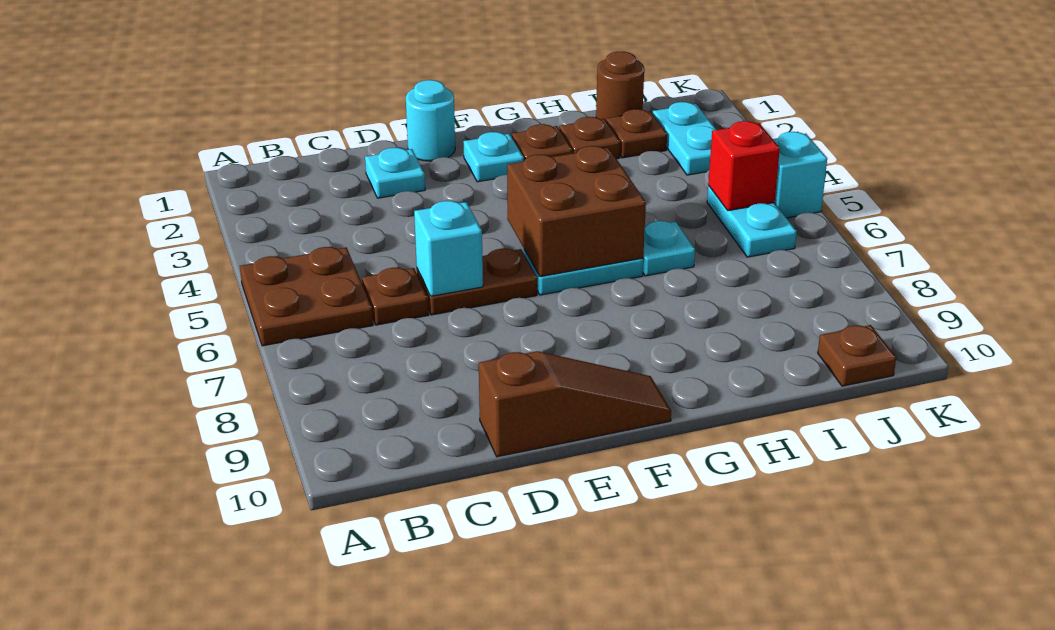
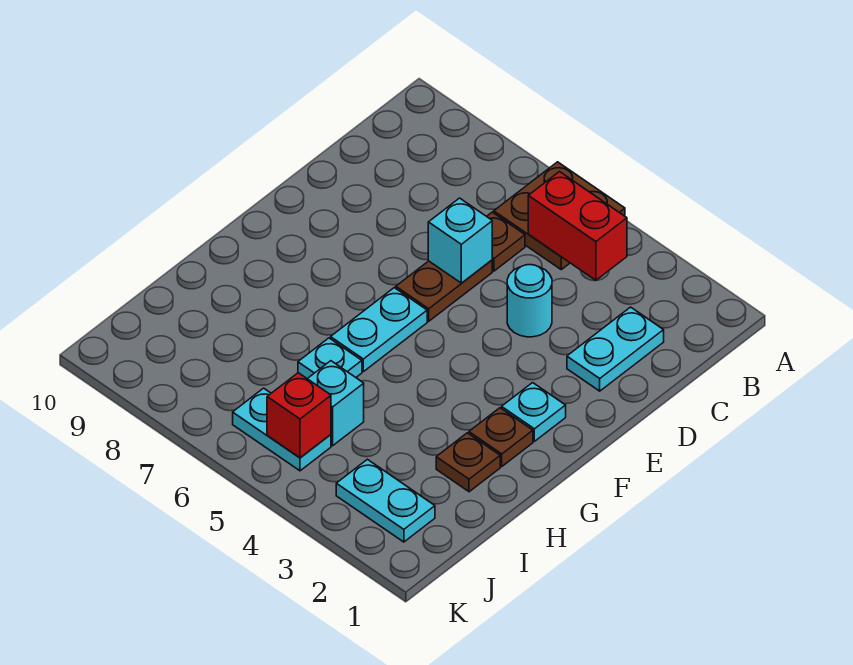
none -> red 1x2 brick [528,172,627,280]
cyan 1x1 plate [365,148,425,198] -> cyan 1x2 plate [567,307,664,391]
brown 1x3 slope [479,351,671,457] -> none
cyan 1x1 round brick [406,80,455,161] -> cyan 1x1 round brick moved to [507,265,552,337]
brown 2x2 brick [507,146,646,277] -> none
brown 1x1 round brick [596,52,644,121] -> none
brown 1x1 plate [606,109,667,158] -> none
brown 1x1 plate [818,325,896,386] -> none
cyan 1x1 brick [773,132,827,218] -> cyan 1x1 brick moved to [308,361,364,446]

